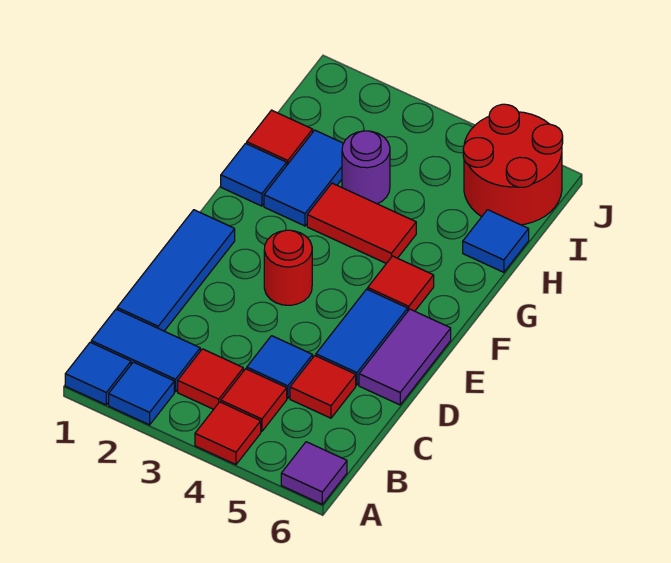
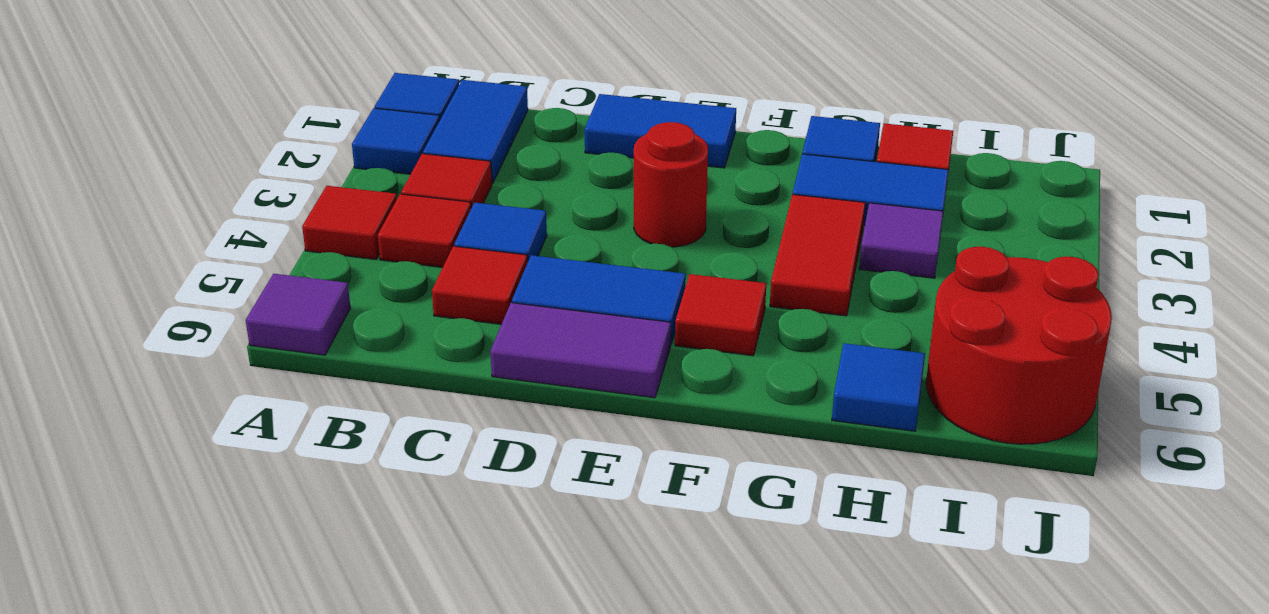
blue 1x3 tile [117,210,235,331] -> blue 1x2 tile [585,94,736,168]
purple 1x1 round brick [342,131,390,204] -> purple 1x1 tile [859,203,943,278]

